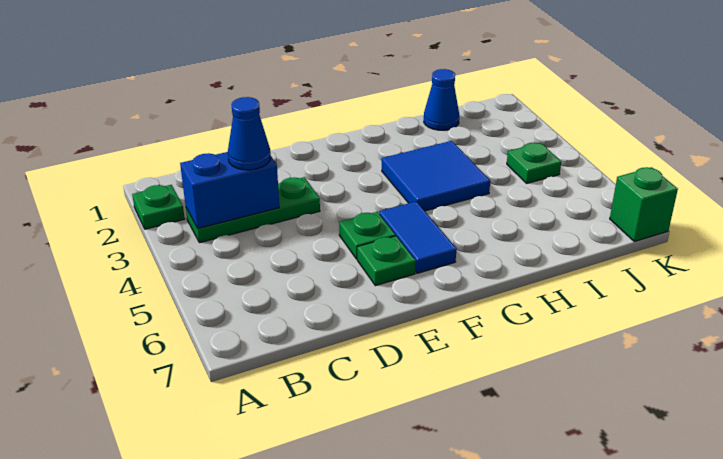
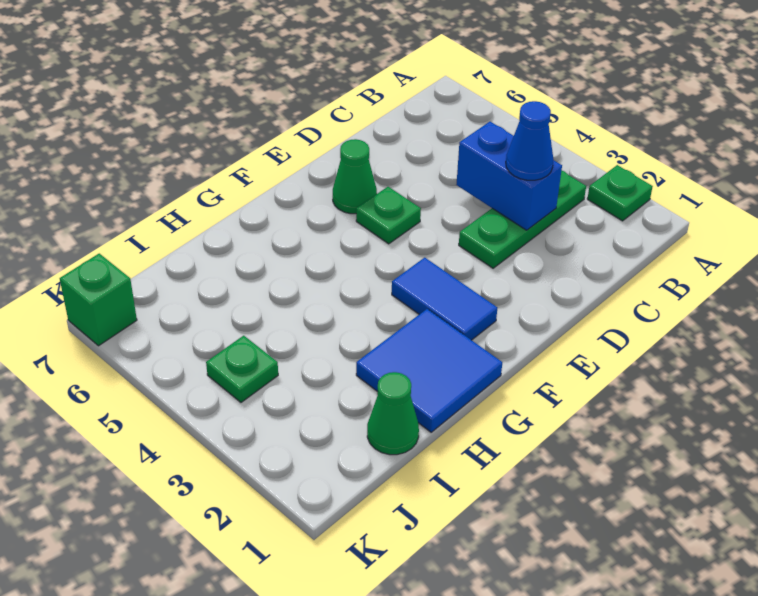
blue 1x2 brick [180,152,279,228] -> blue 1x2 brick turned to [456,122,562,230]
green 1x1 plate [357,236,416,286] -> green 1x1 cone [333,139,377,214]
blue 1x2 tile [379,201,456,273] -> blue 1x2 tile moved to [392,258,497,340]
blue 2x2 tile [382,141,490,211] -> blue 2x2 tile moved to [356,309,502,432]
blue 1x1 cone [424,69,459,130] -> green 1x1 cone [367,372,419,455]

